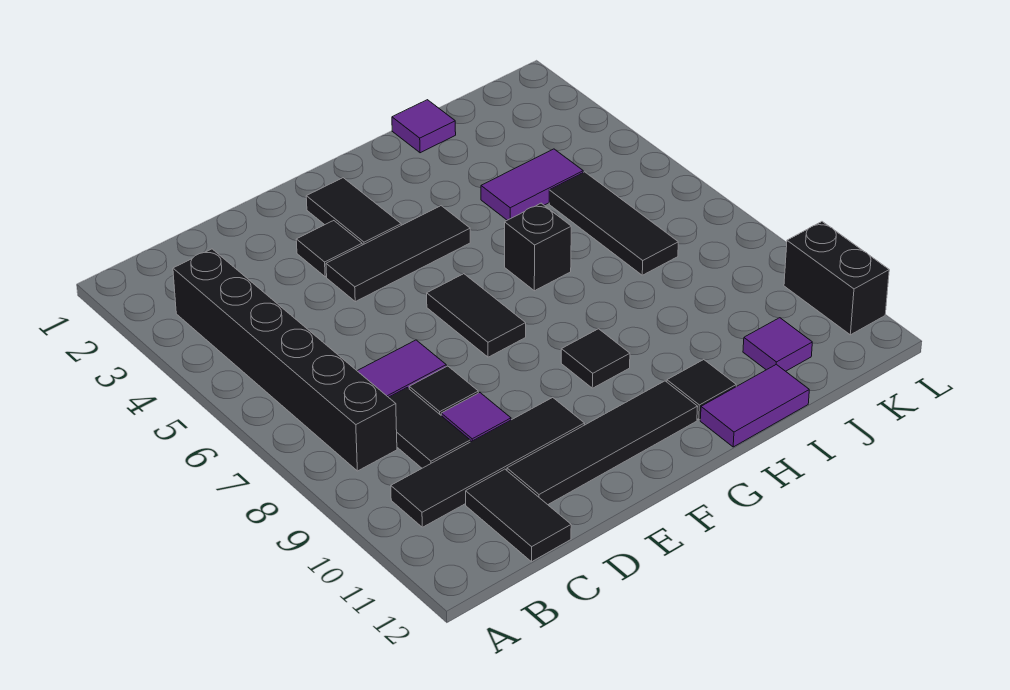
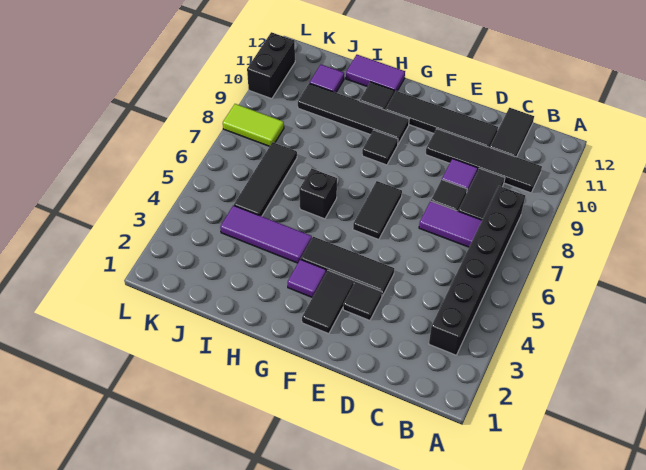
none -> black 1x4 tile [298,83,409,144]
purple 1x1 tile [392,100,456,153] -> purple 1x1 tile moved to [288,259,326,298]
purple 1x2 tile [481,149,583,220] -> purple 1x3 tile [220,205,312,263]
none -> lime 1x2 tile [223,104,284,146]

